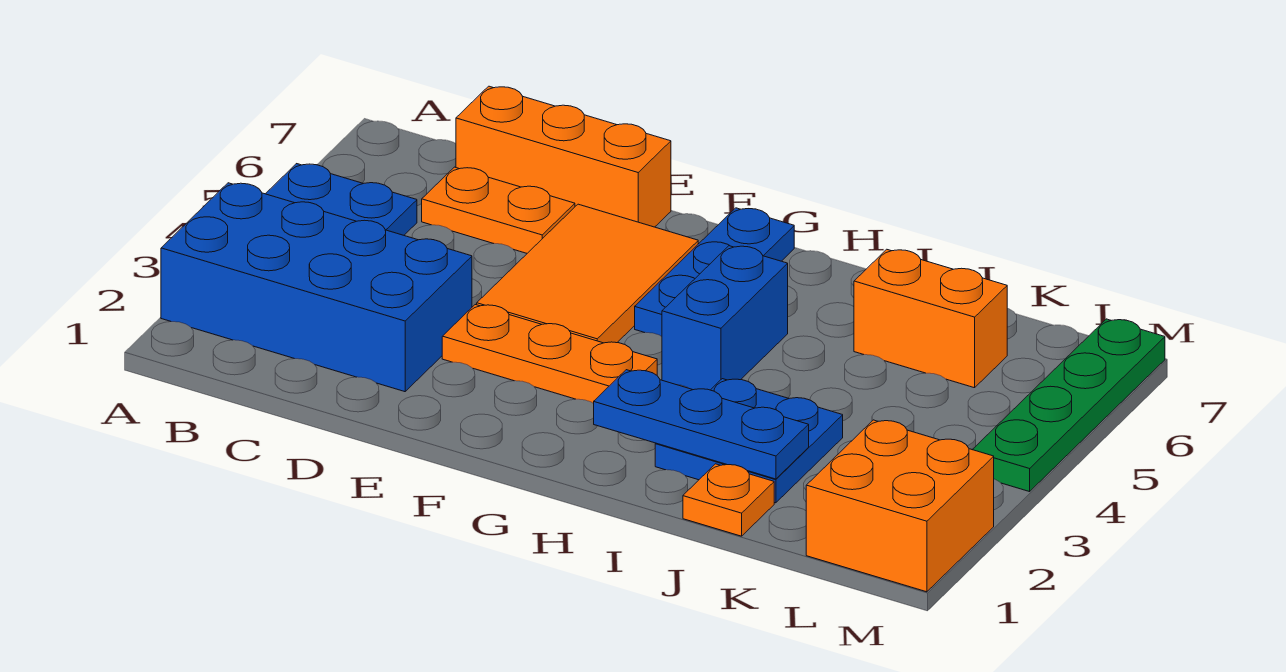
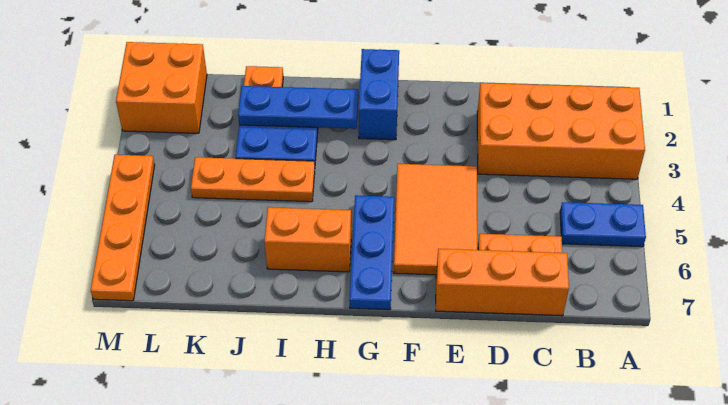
blue 2x4 brick [161,183,472,392] -> orange 2x4 brick [477,83,645,179]
orange 1x3 plate [442,305,657,404] -> orange 1x3 plate moved to [191,157,315,202]
blue 1x2 brick [662,246,788,390] -> blue 1x2 brick moved to [359,49,399,140]
orange 1x2 brick [854,249,1007,388] -> orange 1x2 brick moved to [264,207,351,272]
green 1x4 plate [972,319,1165,492] -> orange 1x4 plate [90,155,155,301]

